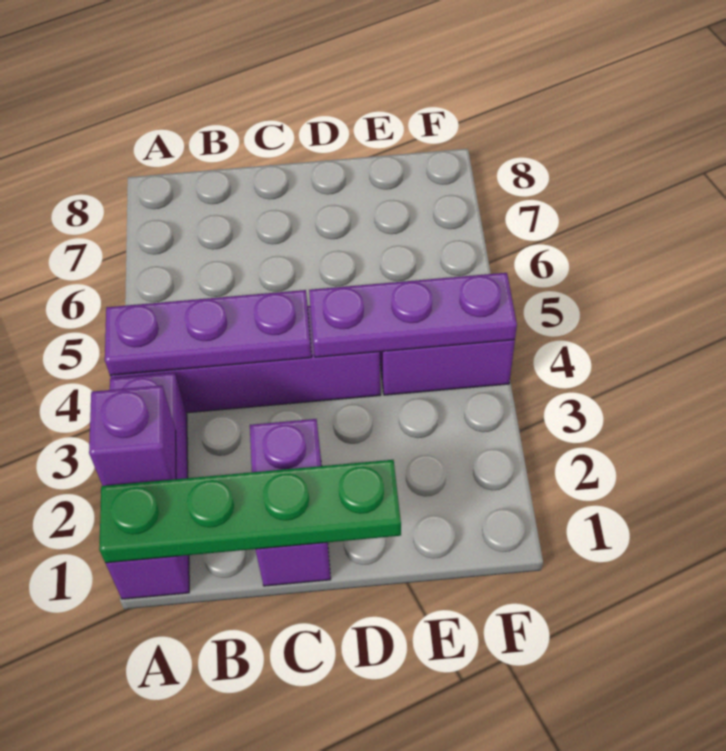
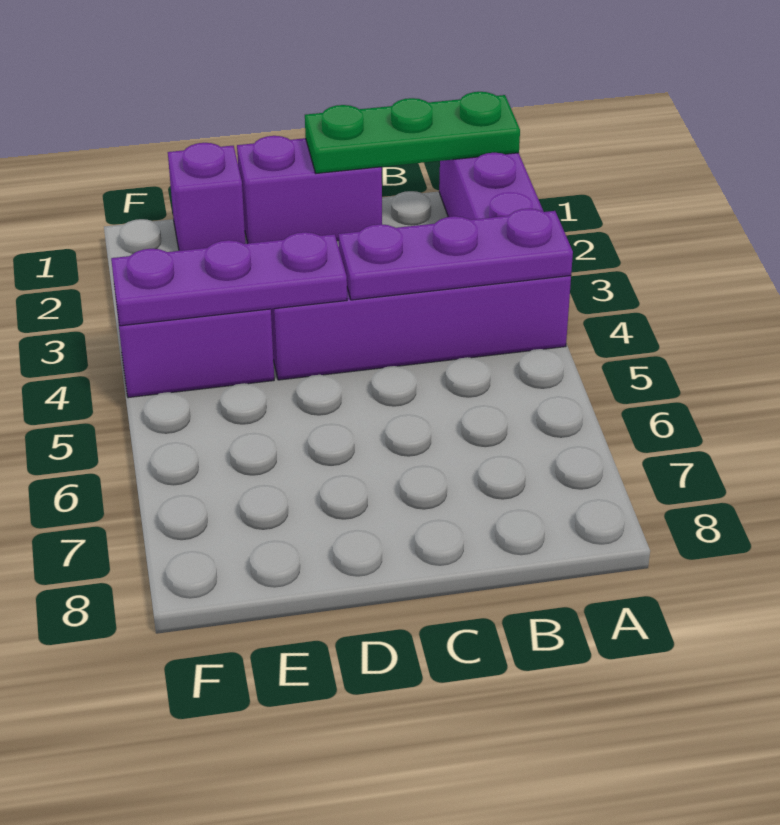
green 1x4 plate [99,460,401,563] -> green 1x3 plate [305,92,520,173]
purple 1x1 brick [89,385,176,486] -> purple 1x1 brick moved to [168,143,245,251]
purple 1x2 brick [250,419,331,586] -> purple 1x2 brick turned to [237,136,382,243]

